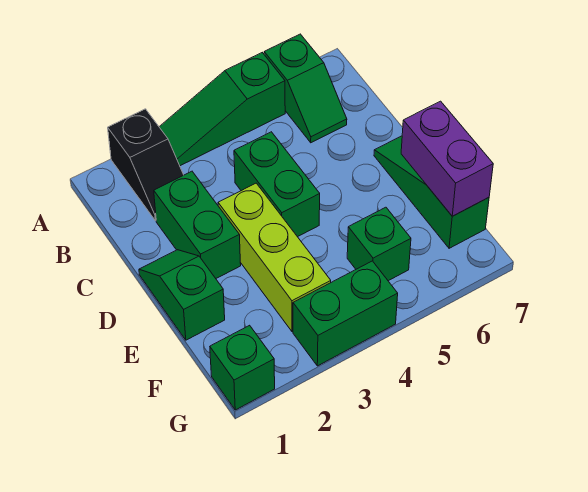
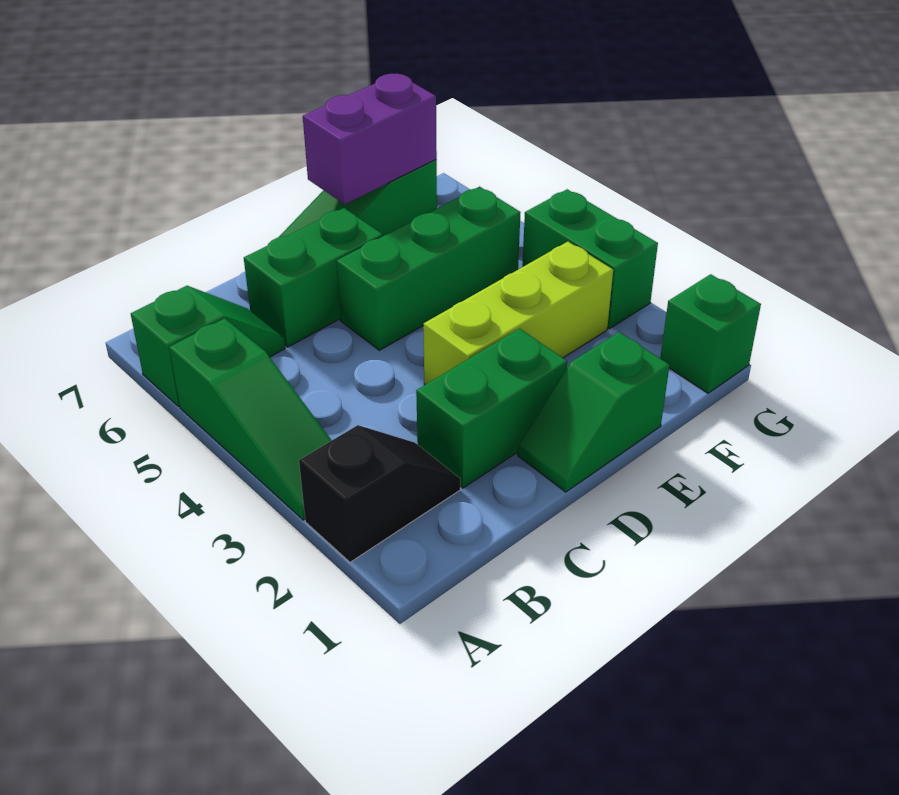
green 1x2 brick [234,132,320,237] -> green 1x2 brick moved to [244,208,383,347]
green 1x1 brick [347,207,411,281] -> green 1x3 brick [336,187,521,350]

